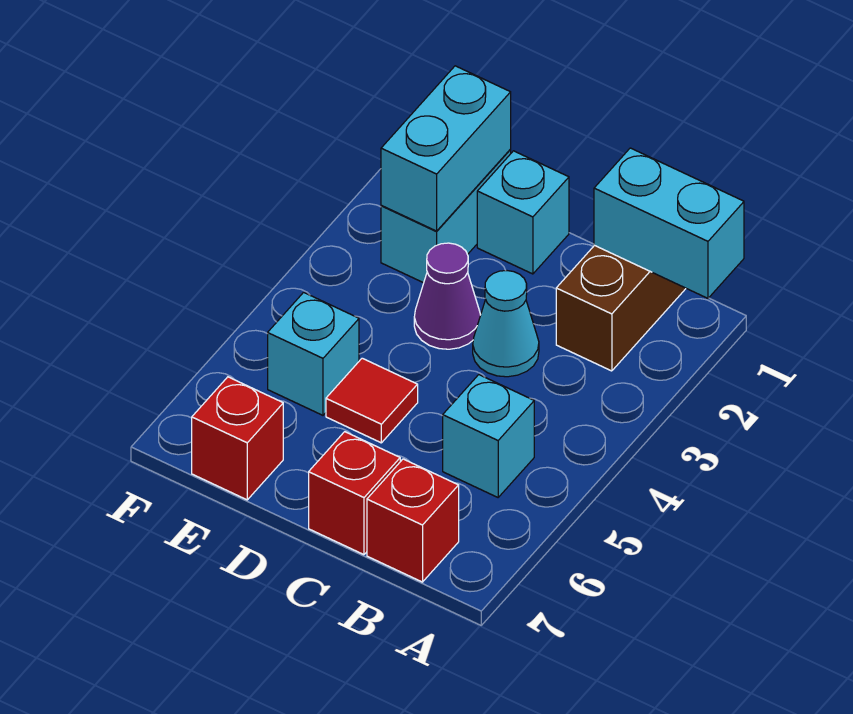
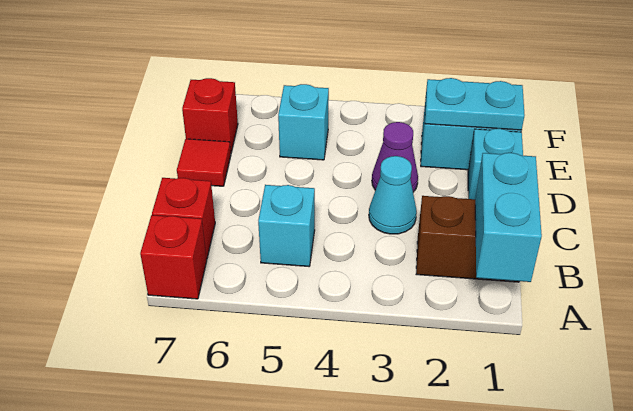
red 1x1 brick [309,432,400,555] -> red 1x1 brick moved to [140,215,207,299]
red 1x1 tile [326,358,418,443] -> red 1x1 tile moved to [177,139,231,186]
cyan 1x2 brick [381,66,511,231] -> cyan 1x2 plate [425,78,525,130]

